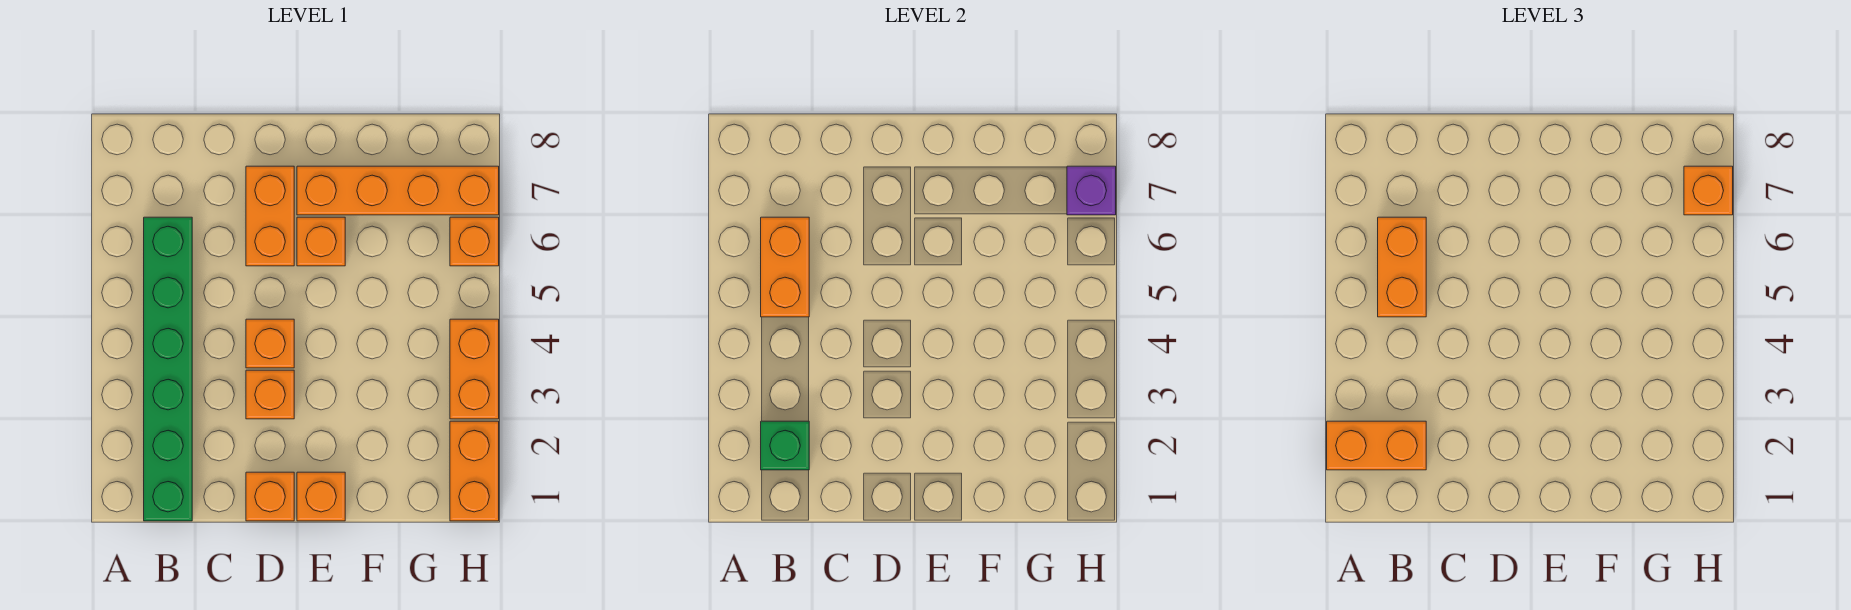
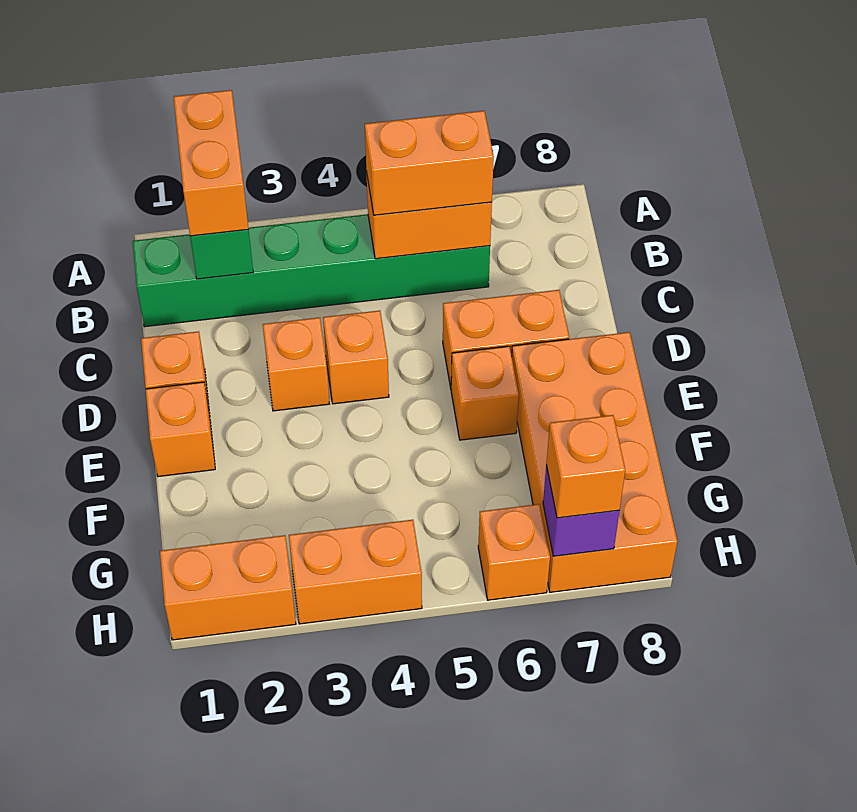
orange 1x4 brick [297,166,499,215] -> orange 2x4 brick [512,332,677,592]

